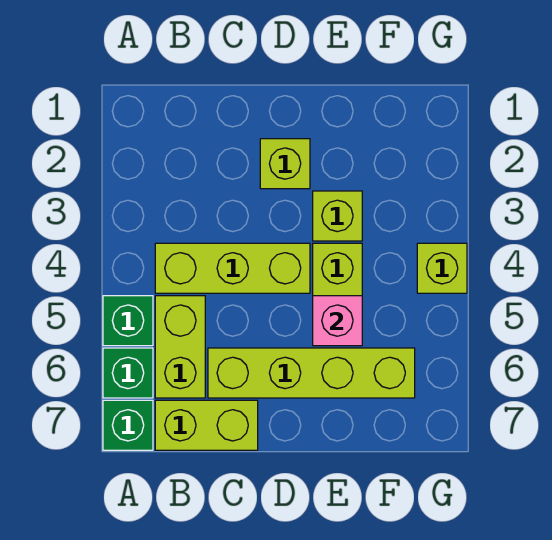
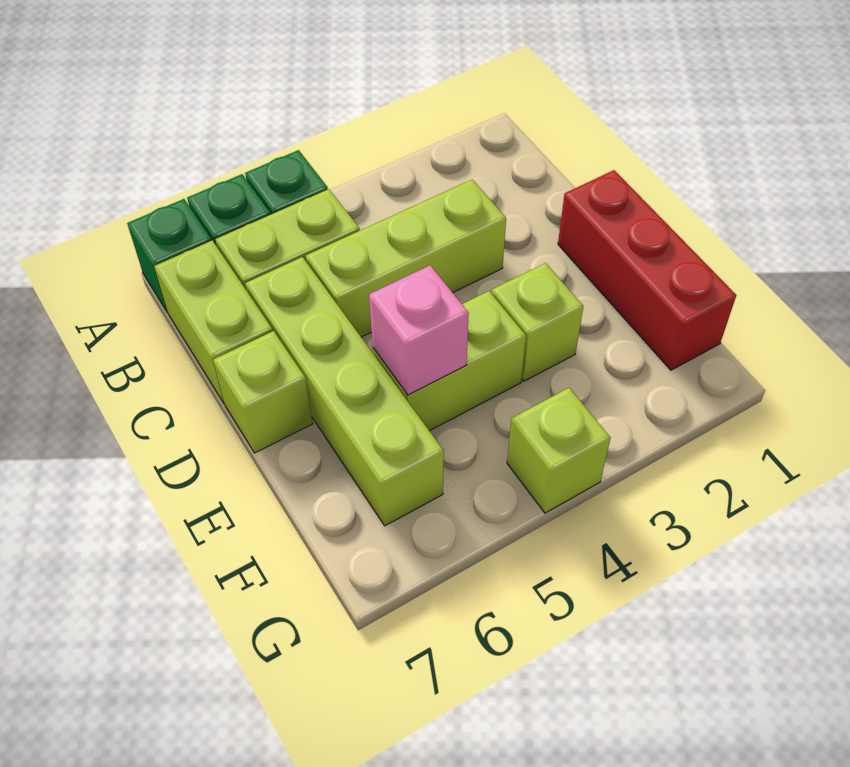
lime 1x3 brick [155,243,310,293] -> lime 1x3 brick turned to [306,180,506,337]
none -> red 1x3 brick [558,170,736,370]
lime 1x1 brick [260,139,310,189] -> lime 1x1 brick moved to [213,331,313,453]

